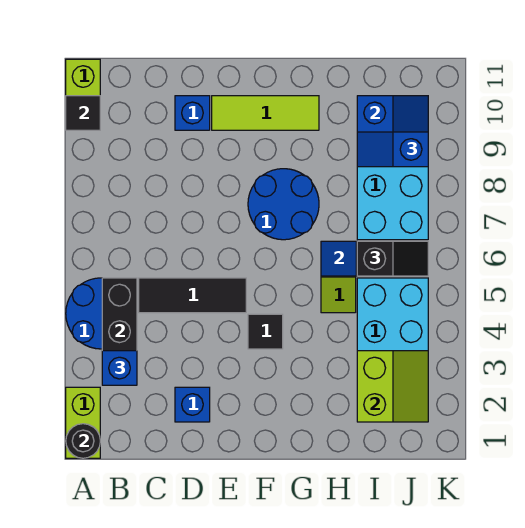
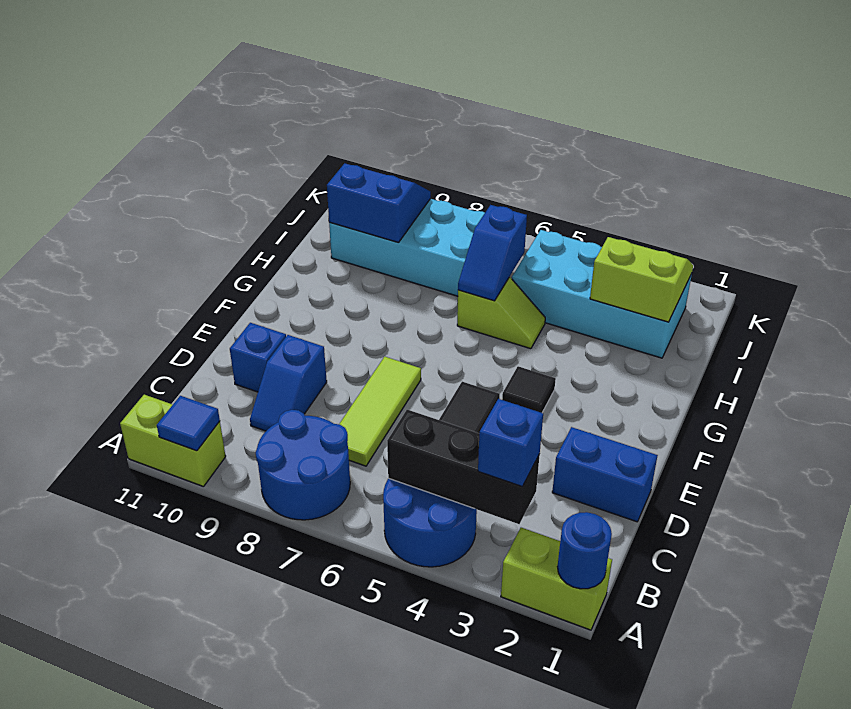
black 1x1 round brick [66,424,100,458] -> blue 1x1 round brick [557,512,612,589]
black 1x1 tile [66,96,100,130] -> blue 1x1 tile [157,396,220,451]
blue 1x1 brick [175,387,210,422] -> blue 1x2 brick [552,427,658,522]
lime 1x3 tile [212,96,319,130] -> lime 1x3 tile moved to [340,357,421,466]
blue 2x2 round brick [248,169,319,240] -> blue 2x2 round brick moved to [256,410,350,520]
black 1x2 slope [357,241,428,276] -> none
blue 1x2 slope [357,132,428,167] -> blue 1x2 slope moved to [250,335,327,431]

